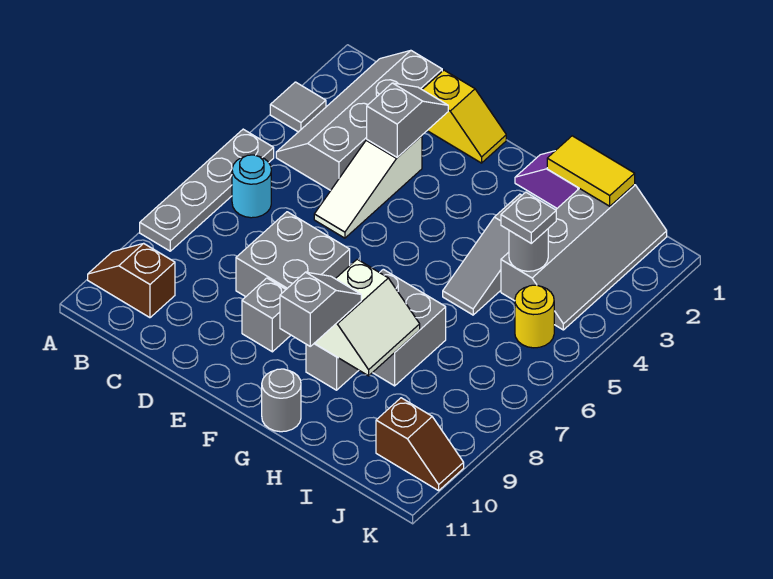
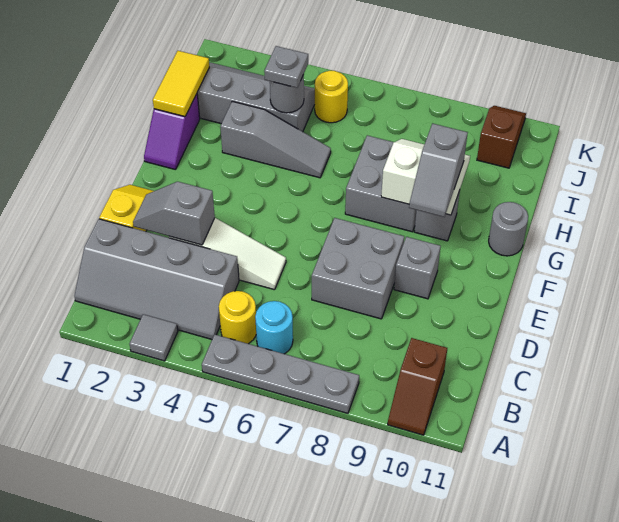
none -> yellow 1x1 round brick [219,291,256,344]
grey 1x2 slope [280,272,361,346] -> grey 1x2 slope turned to [409,124,468,217]

